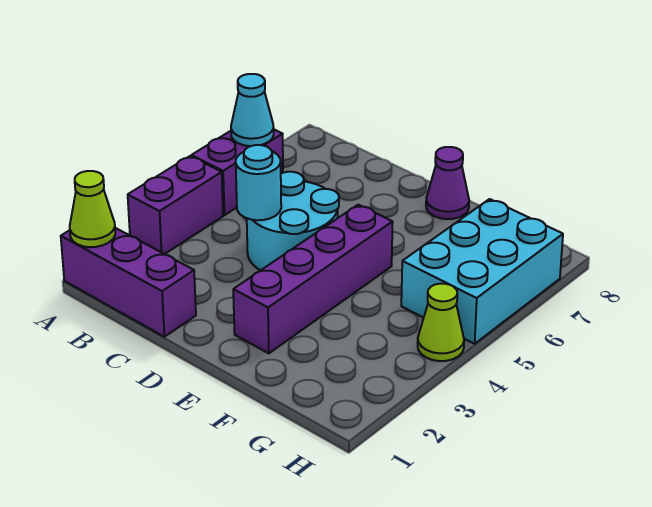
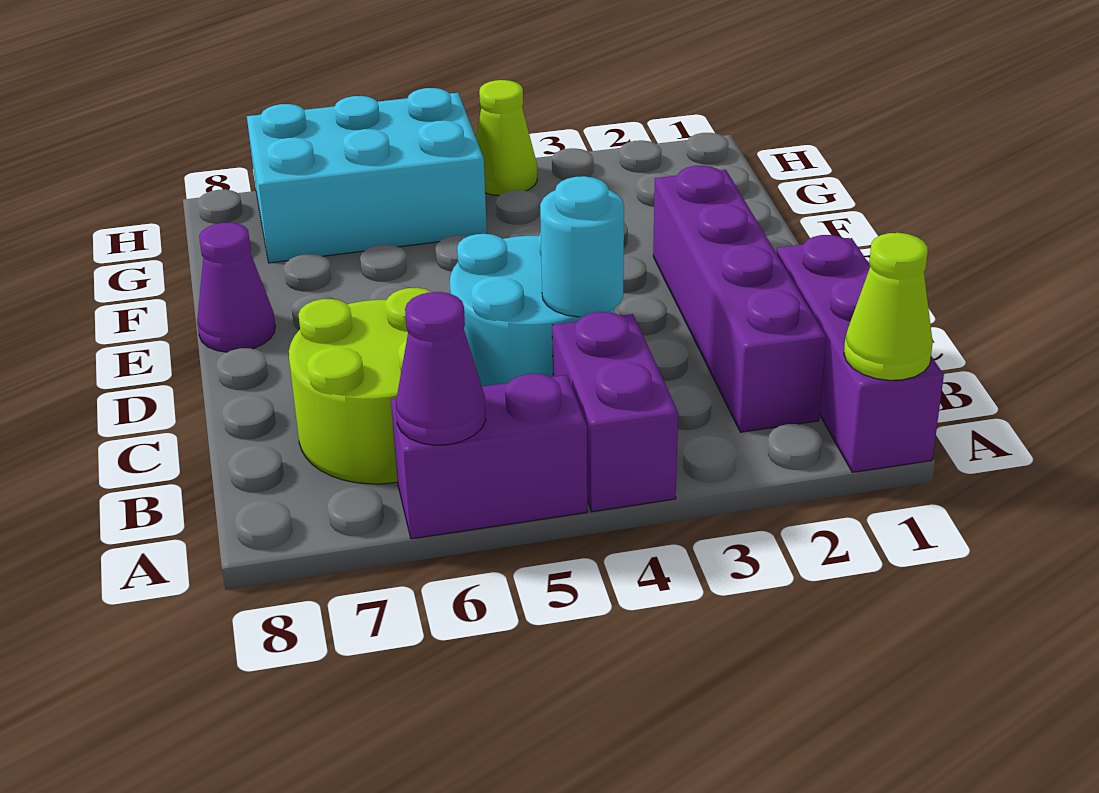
purple 1x2 brick [128,156,223,254] -> purple 1x2 brick turned to [552,312,678,512]
cyan 1x1 cone [231,74,274,146] -> purple 1x1 cone [396,292,486,445]
none -> lime 2x2 round brick [289,288,431,484]
purple 1x4 brick [233,205,393,353] -> purple 1x4 brick turned to [653,166,826,432]

